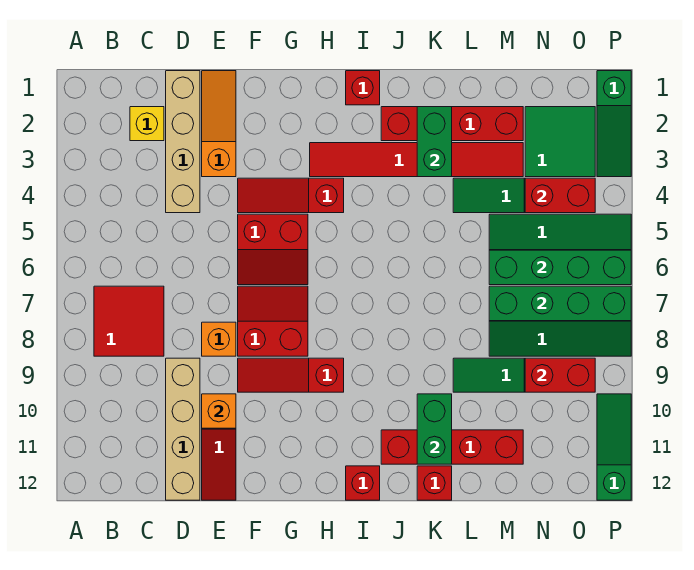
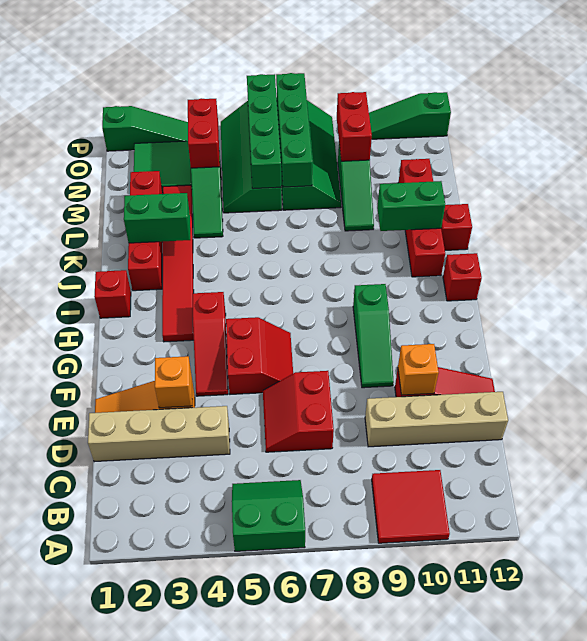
none -> green 2x2 slope [232,480,305,551]
red 2x2 tile [94,286,164,356] -> red 2x2 tile moved to [372,470,450,543]
yellow 1x1 brick [130,107,164,141] -> none
orange 1x1 brick [202,322,236,356] -> orange 1x1 brick moved to [155,356,192,408]
red 2x2 slope [238,286,308,356] -> red 2x2 slope moved to [263,371,334,452]
red 1x3 slope [238,358,344,392] -> green 1x3 slope [353,284,394,388]

